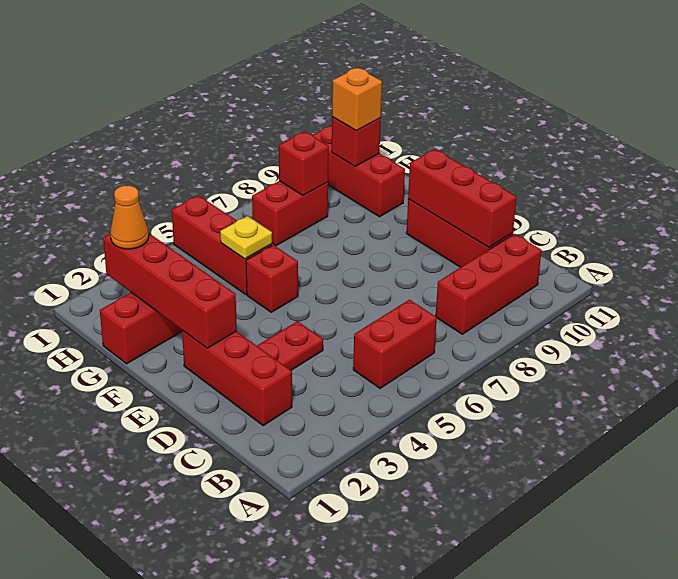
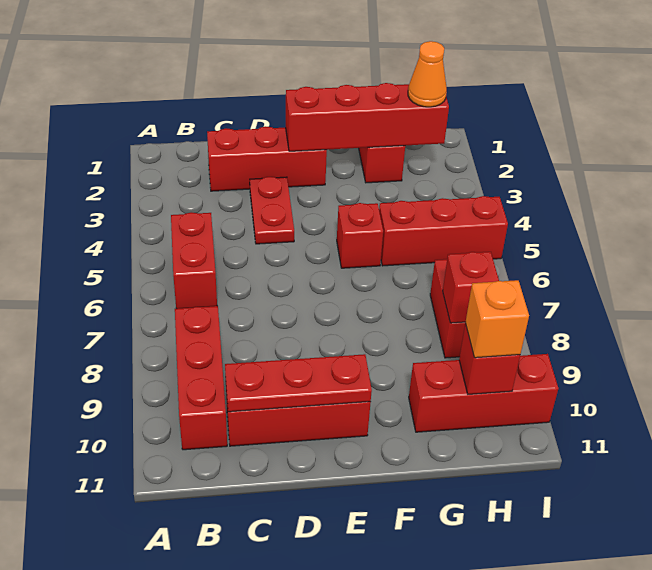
red 1x3 brick [408,149,517,247] -> red 1x3 plate [225,354,372,412]
yellow 1x1 plate [220,216,272,259] -> none

